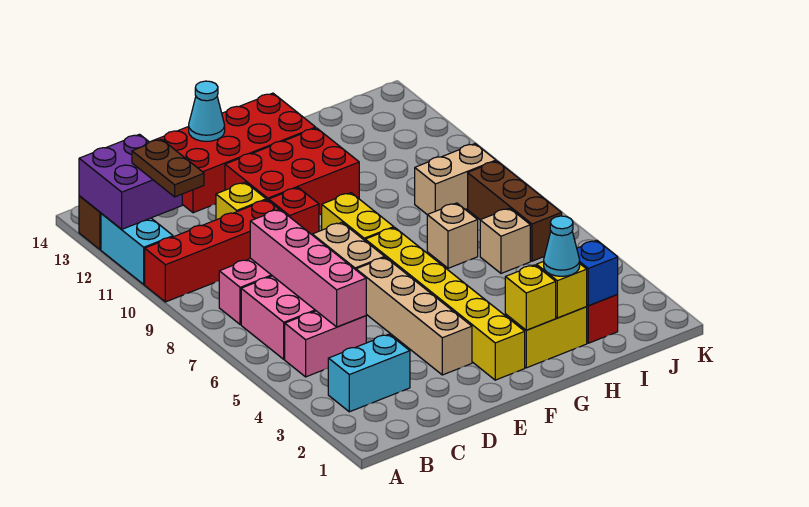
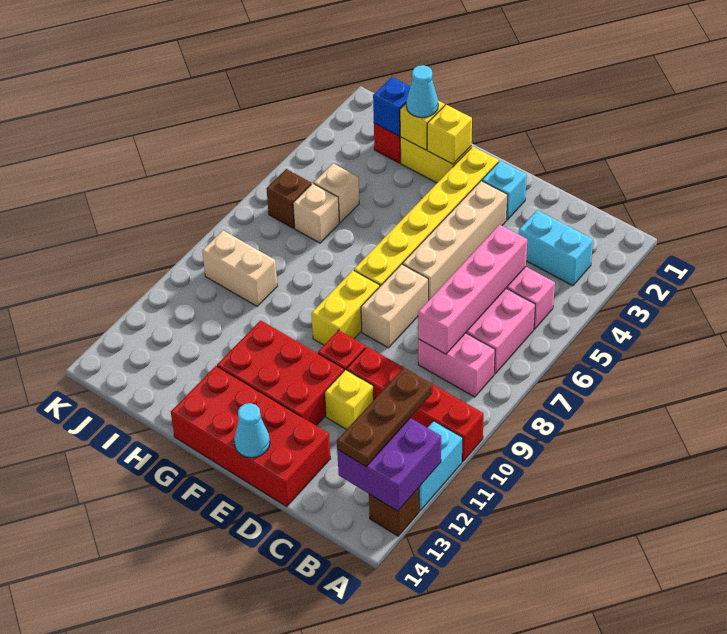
brown 1x2 plate [132,139,204,197] -> brown 1x3 plate [337,368,433,466]
none -> cyan 1x1 brick [482,161,527,220]
tan 1x1 brick [427,203,478,268] -> tan 1x1 brick moved to [314,164,359,222]
brown 1x3 brick [468,161,562,261] -> brown 1x1 brick [266,169,311,228]

